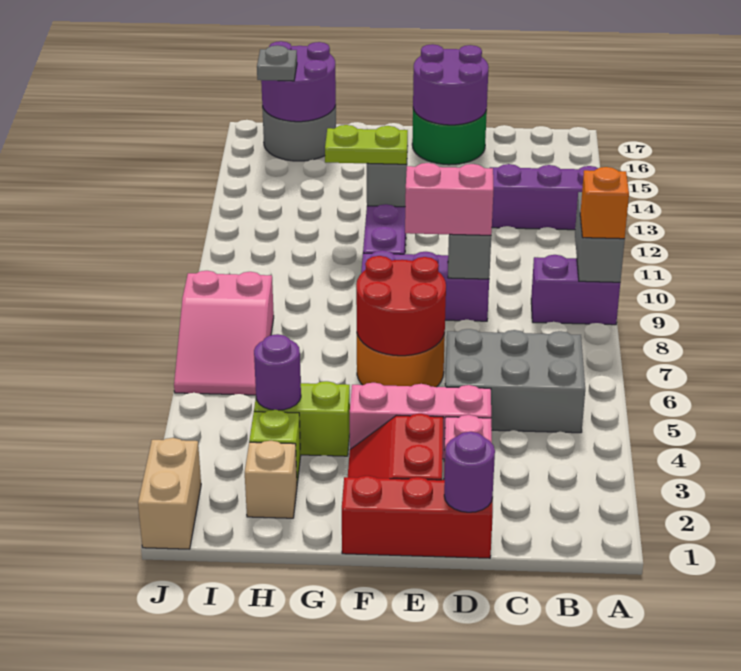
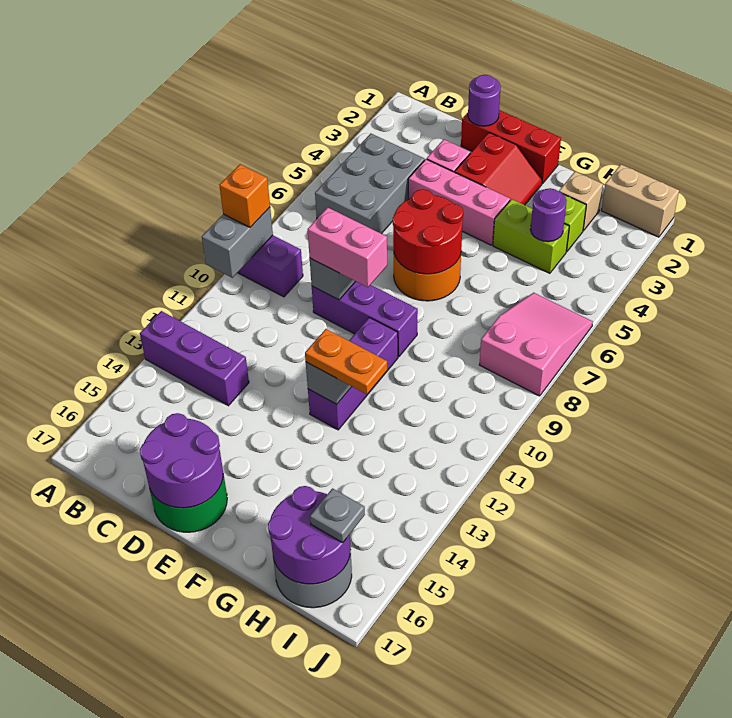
grey 2x3 brick [445,329,585,433] -> grey 2x3 brick turned to [315,134,424,234]
lime 1x2 plate [325,125,408,164] -> orange 1x2 plate [305,329,387,394]
tan 1x2 brick [138,438,201,549] -> tan 1x2 brick turned to [601,164,679,237]

